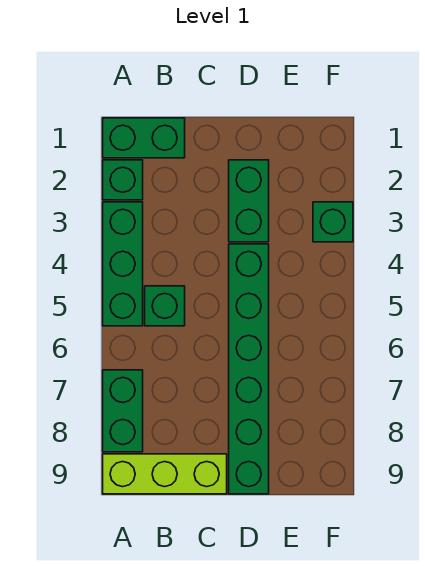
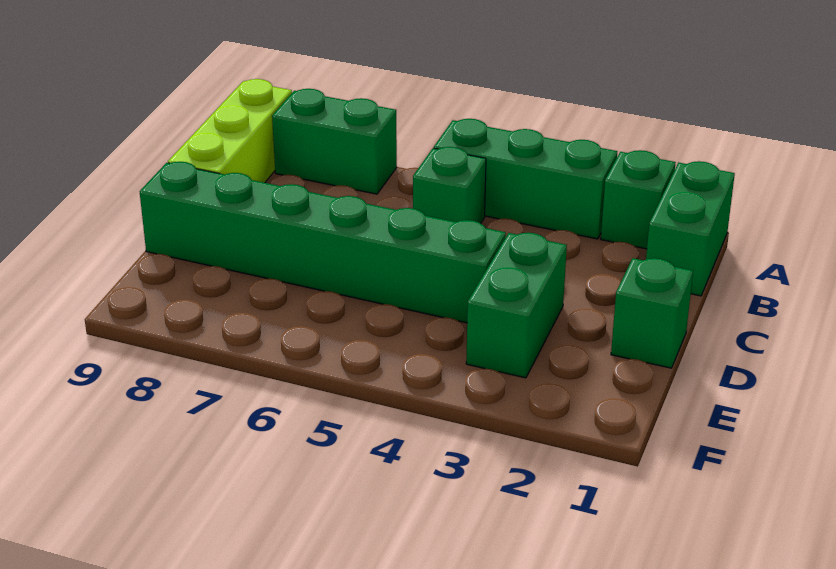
green 1x2 brick [229,160,269,242] -> green 1x2 brick turned to [466,233,567,378]
green 1x1 brick [313,202,353,242] -> green 1x1 brick moved to [611,258,693,368]

